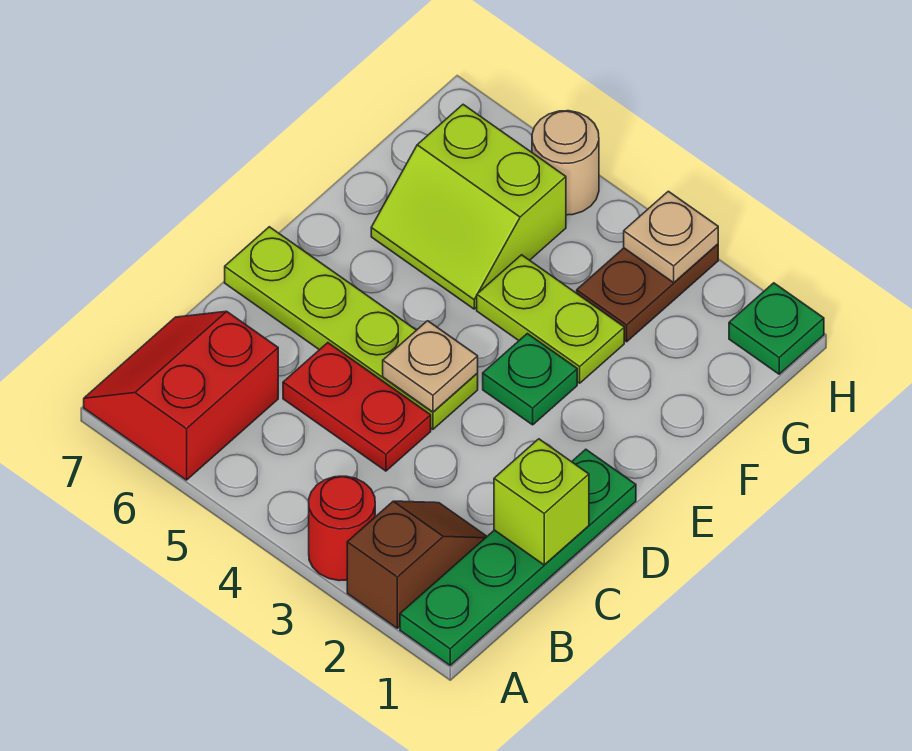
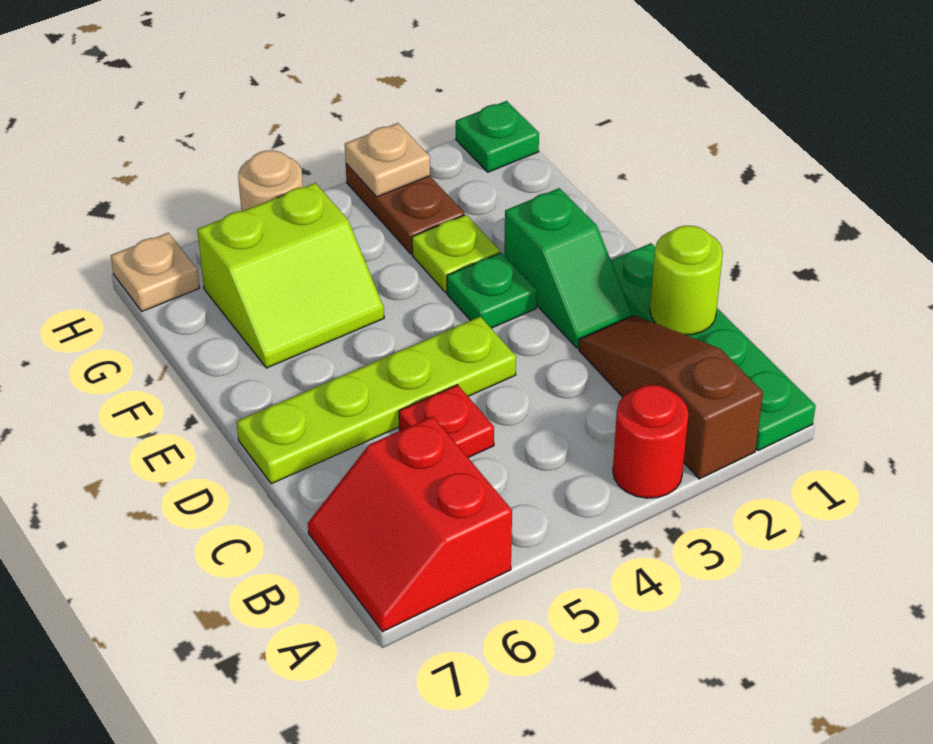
brown 1x2 slope [347,501,487,628] -> brown 1x3 slope [579,315,763,479]
lime 1x1 brick [494,439,589,565] -> lime 1x1 round brick [650,226,723,335]
red 1x2 plate [283,343,431,471] -> red 1x1 plate [399,385,494,458]
none -> green 1x2 slope [504,188,632,348]
tan 1x1 plate [383,321,478,412] -> tan 1x1 plate moved to [111,233,200,311]
lime 1x2 plate [477,255,624,383] -> lime 1x1 plate [412,215,500,292]

